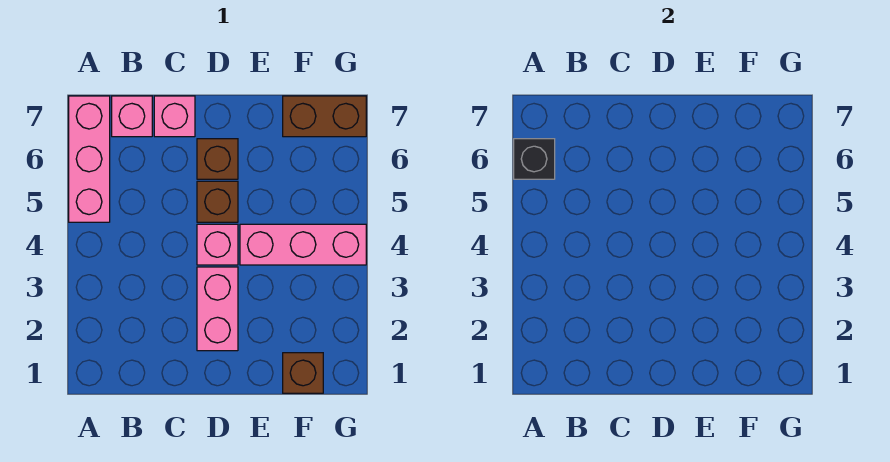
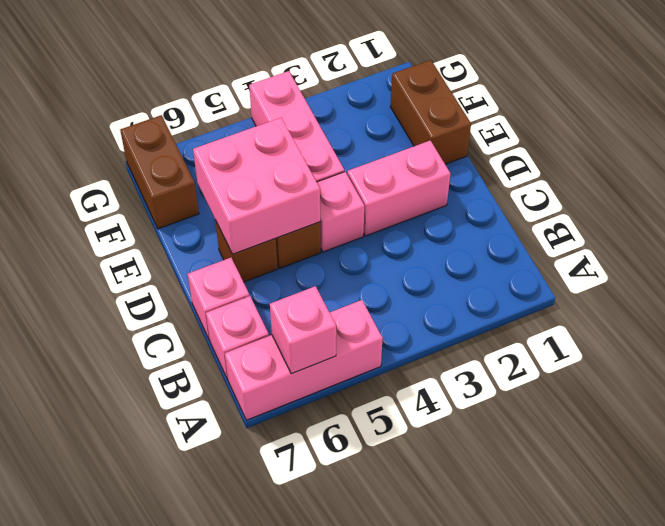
black 1x1 brick [514,139,555,179] -> pink 1x1 brick [270,286,336,374]
none -> pink 2x2 brick [193,118,320,254]
brown 1x1 brick [283,353,323,393] -> brown 1x2 brick [391,60,471,164]

